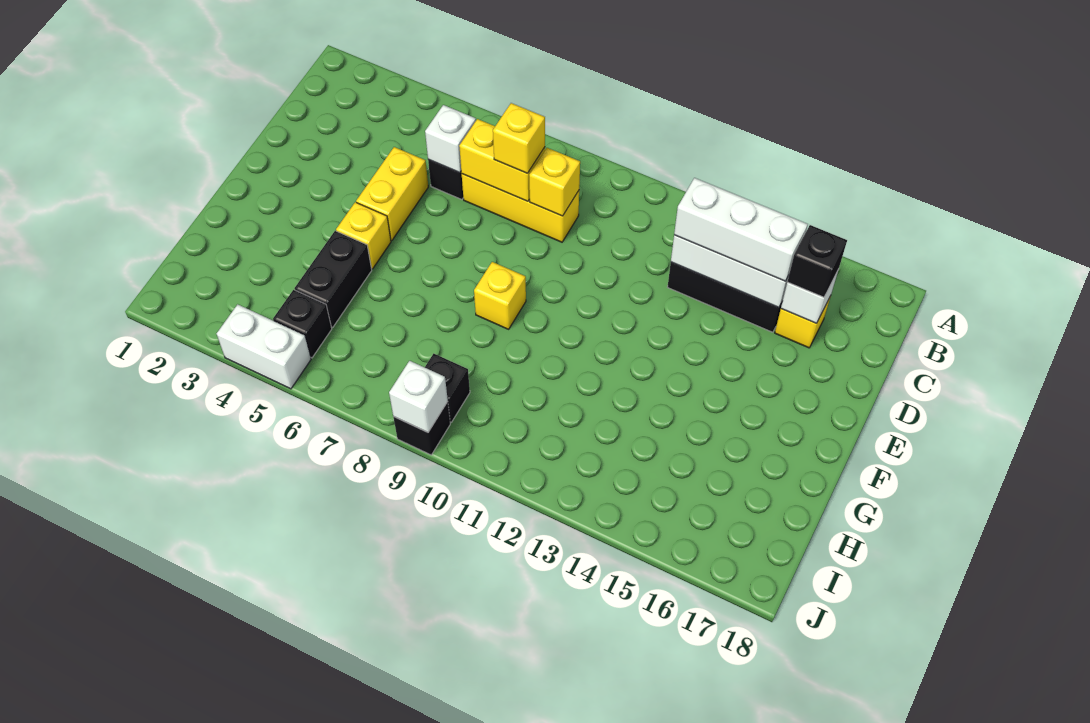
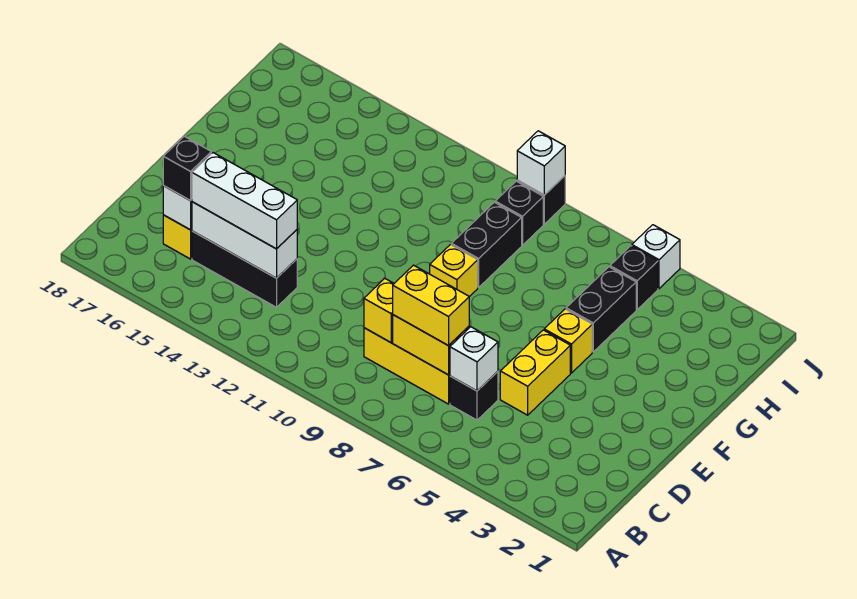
yellow 1x1 brick [493,103,545,173] -> yellow 1x2 brick [393,265,469,346]
none -> black 1x2 brick [451,202,522,287]
white 1x2 brick [216,304,311,389] -> white 1x1 brick [632,225,680,289]

